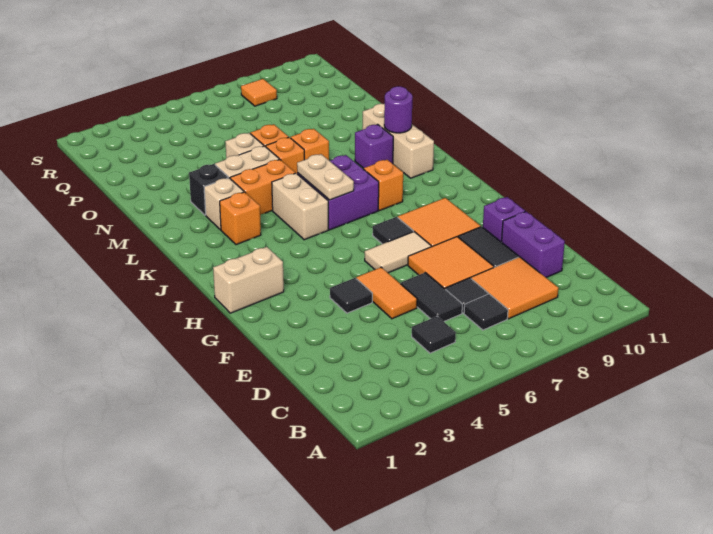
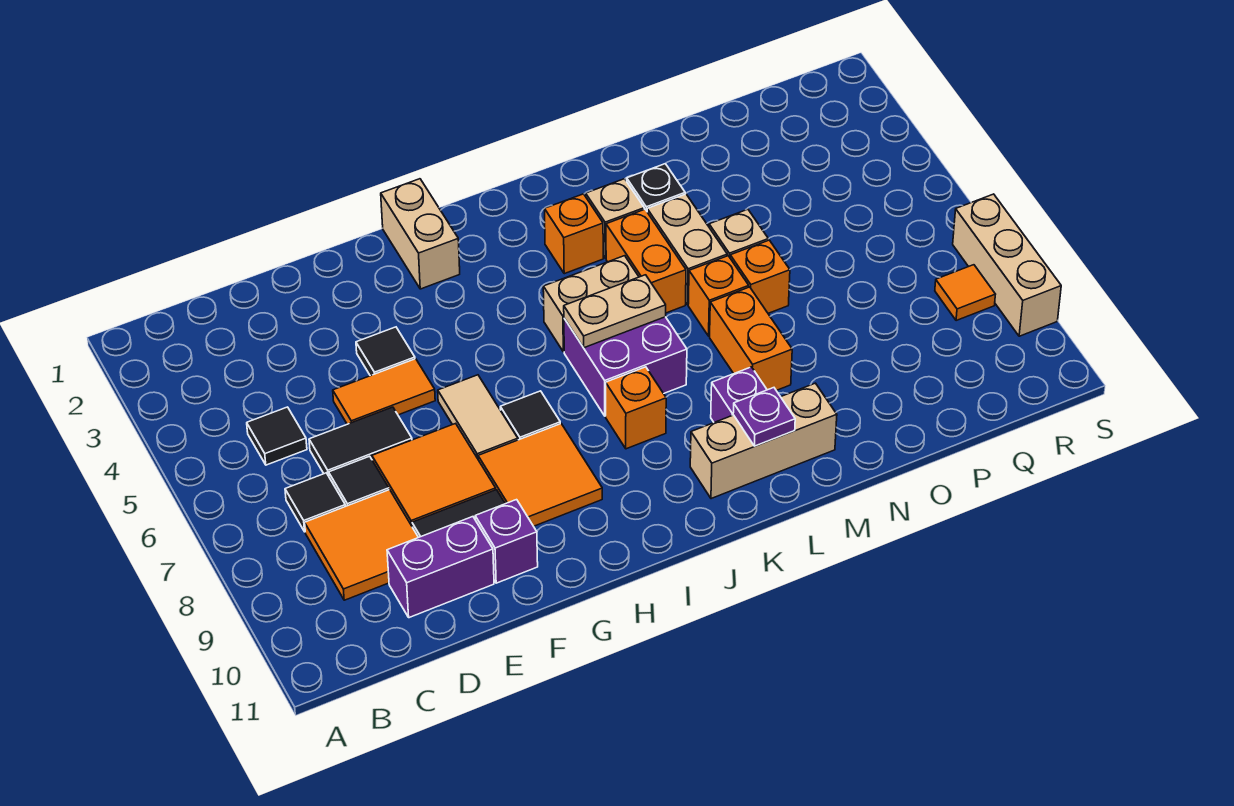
purple 1x1 round brick [384,86,413,133] -> purple 1x1 plate [733,388,795,446]
orange 1x1 brick [291,129,329,160] -> orange 1x2 brick [710,287,792,390]
none -> tan 1x3 brick [953,194,1061,336]

